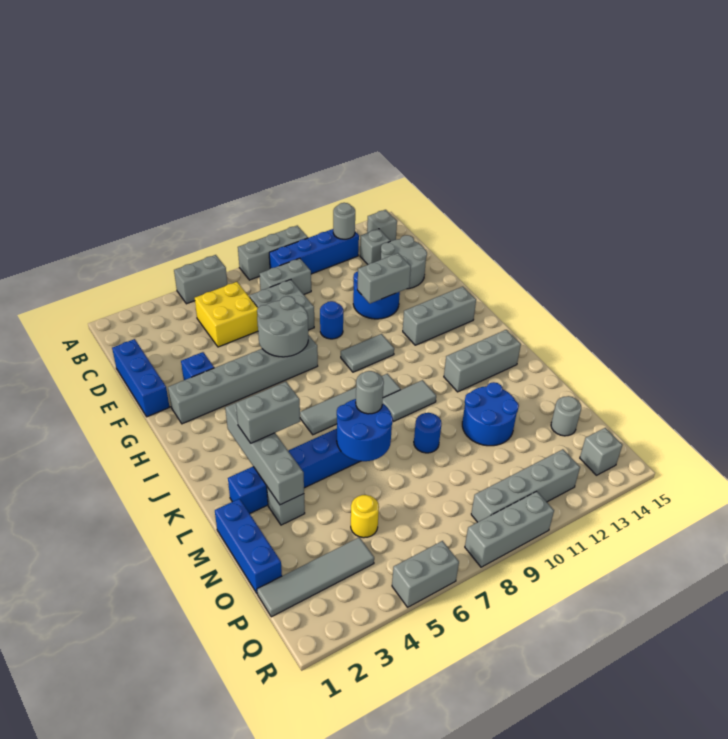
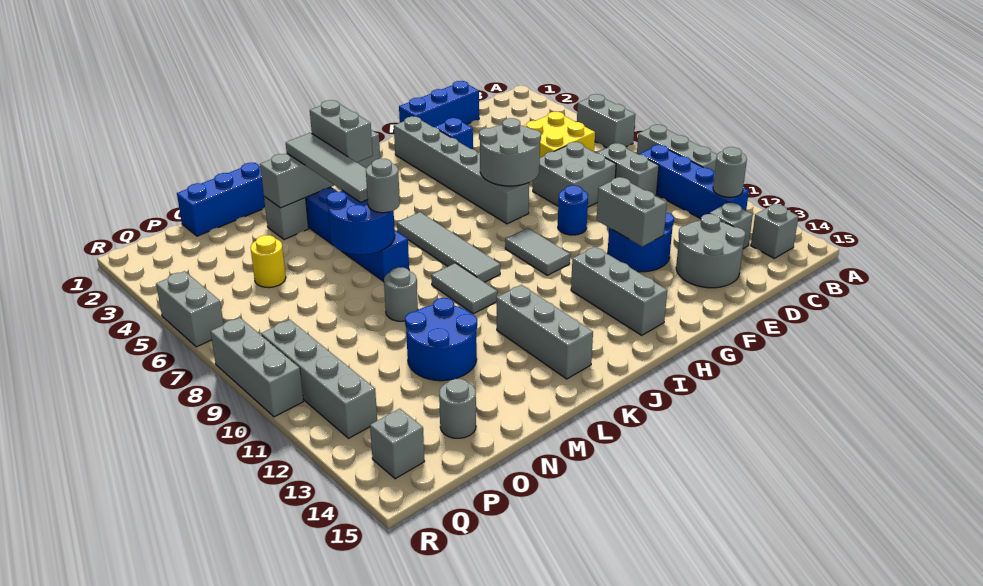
blue 1x1 round brick [414,413,442,453] -> grey 1x1 round brick [384,267,418,321]
grey 1x4 tile [257,537,374,617] -> grey 1x4 tile moved to [286,133,368,202]

